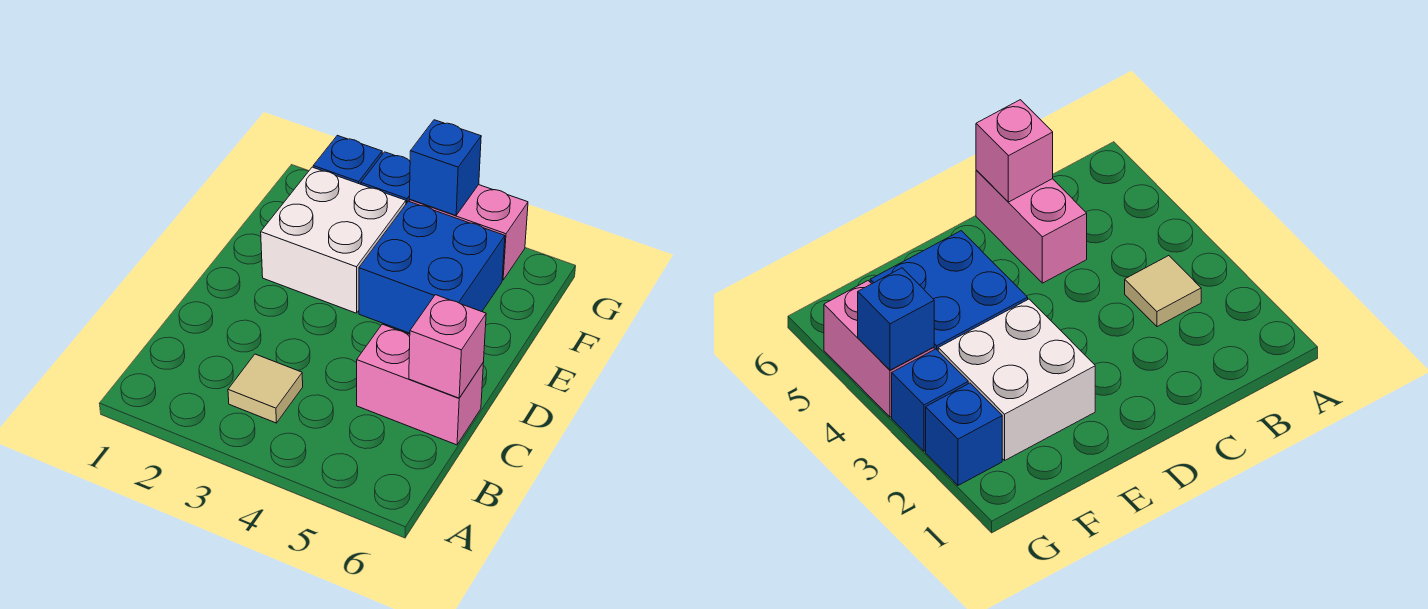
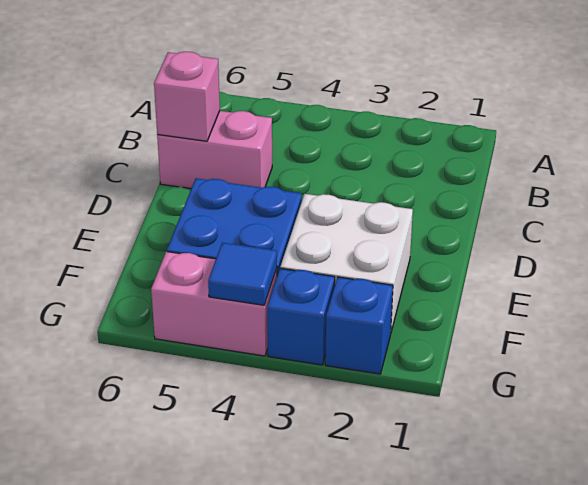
tan 1x1 tile [228,354,303,423] -> none
blue 1x1 brick [409,120,481,215] -> blue 1x1 tile [208,243,277,305]

